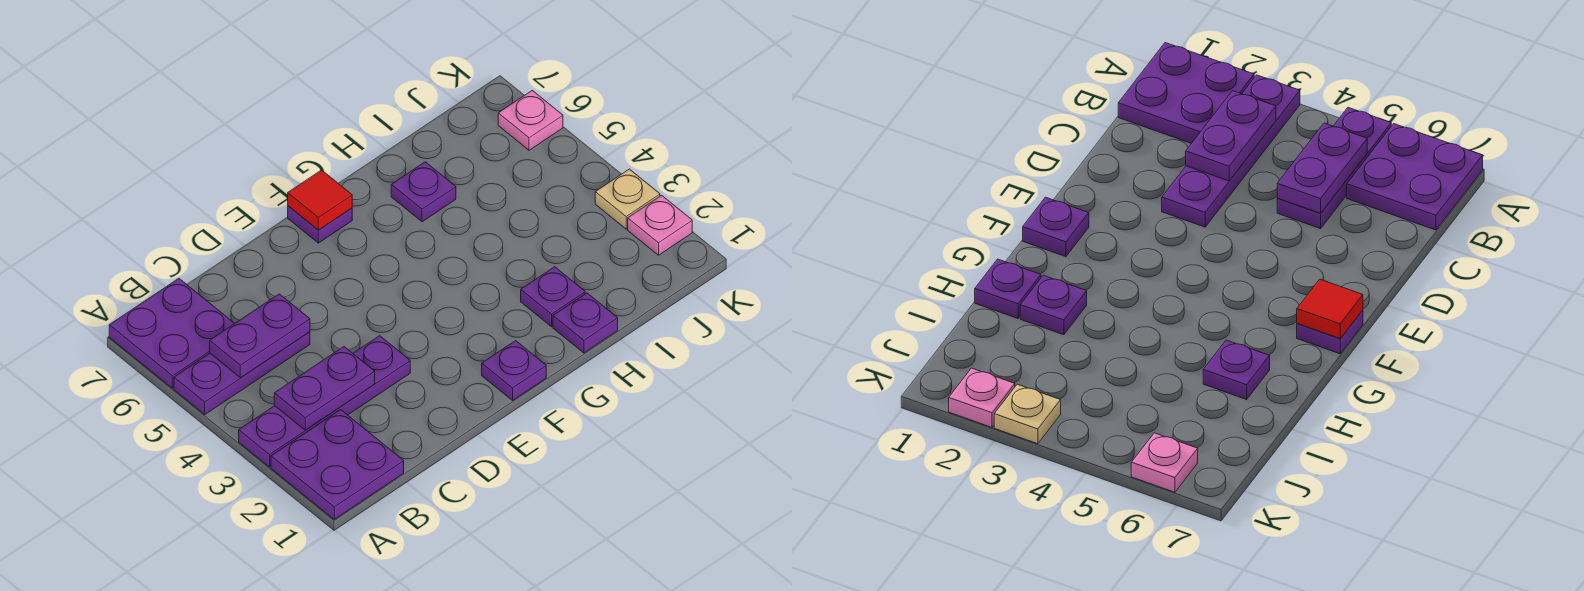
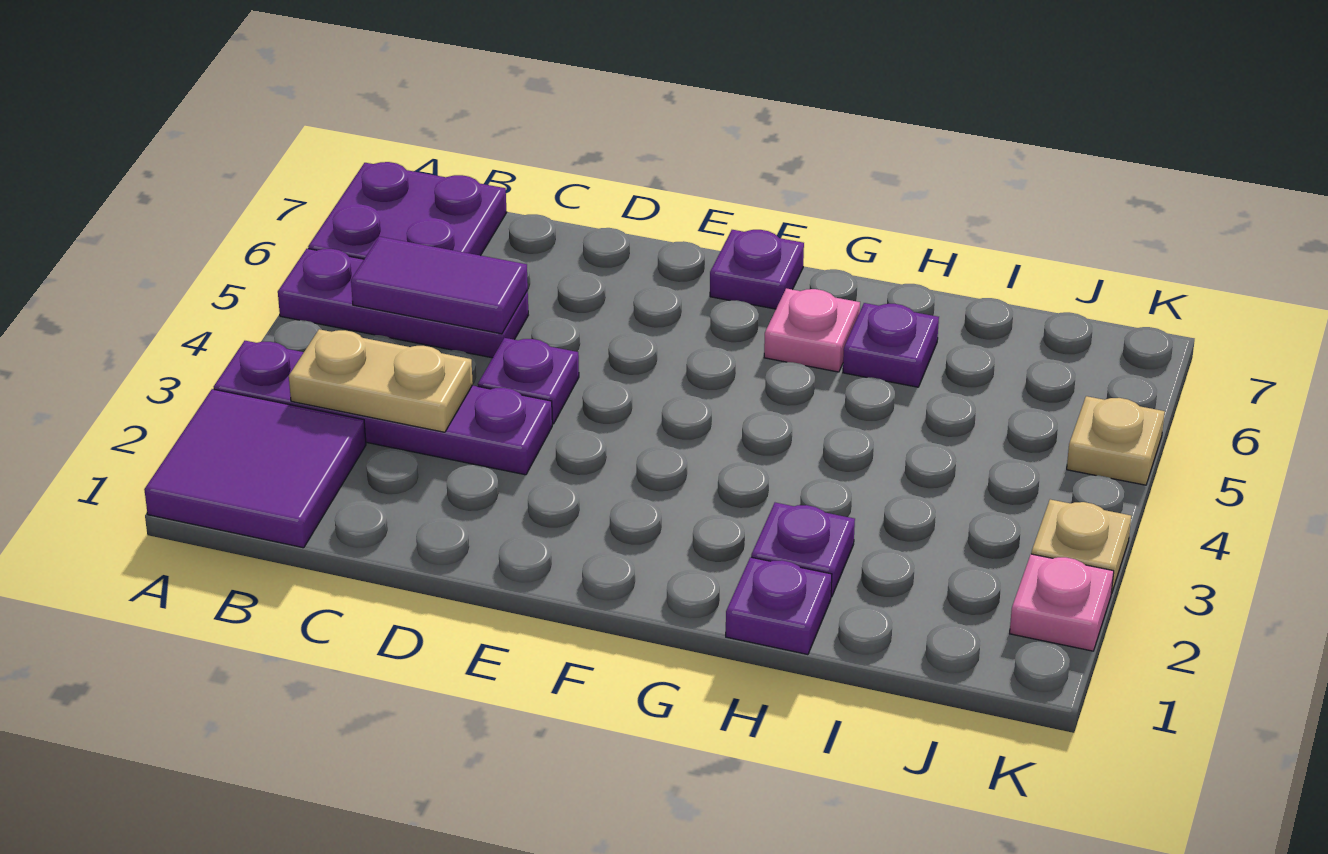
purple 2x2 plate [271,410,404,519] -> purple 2x2 tile [144,389,366,548]
purple 1x2 plate [274,347,375,430] -> tan 1x2 plate [289,329,473,432]
purple 1x2 plate [210,294,310,378] -> purple 1x2 tile [351,237,528,334]
purple 1x1 plate [482,341,546,400] -> purple 1x1 plate moved to [478,338,579,424]
red 1x1 tile [288,170,352,230] -> none
none -> tan 1x1 plate [1067,396,1165,485]
pink 1x1 plate [498,90,563,150] -> pink 1x1 plate moved to [764,288,860,372]

